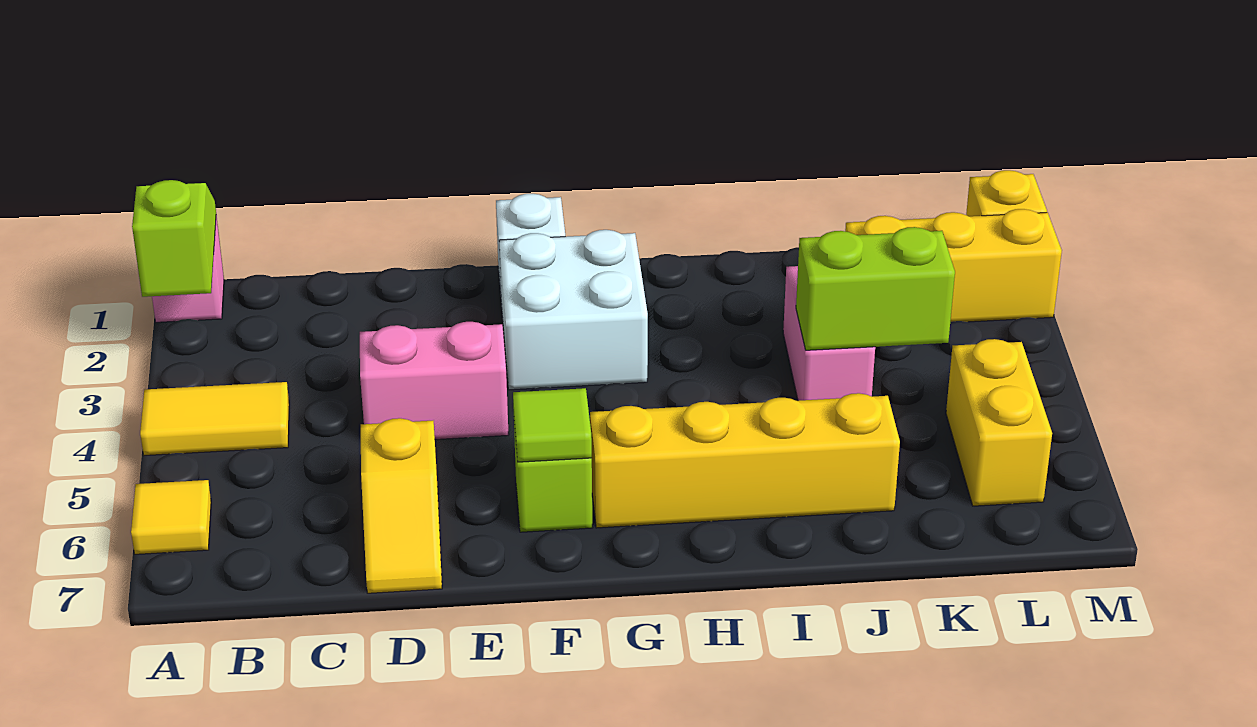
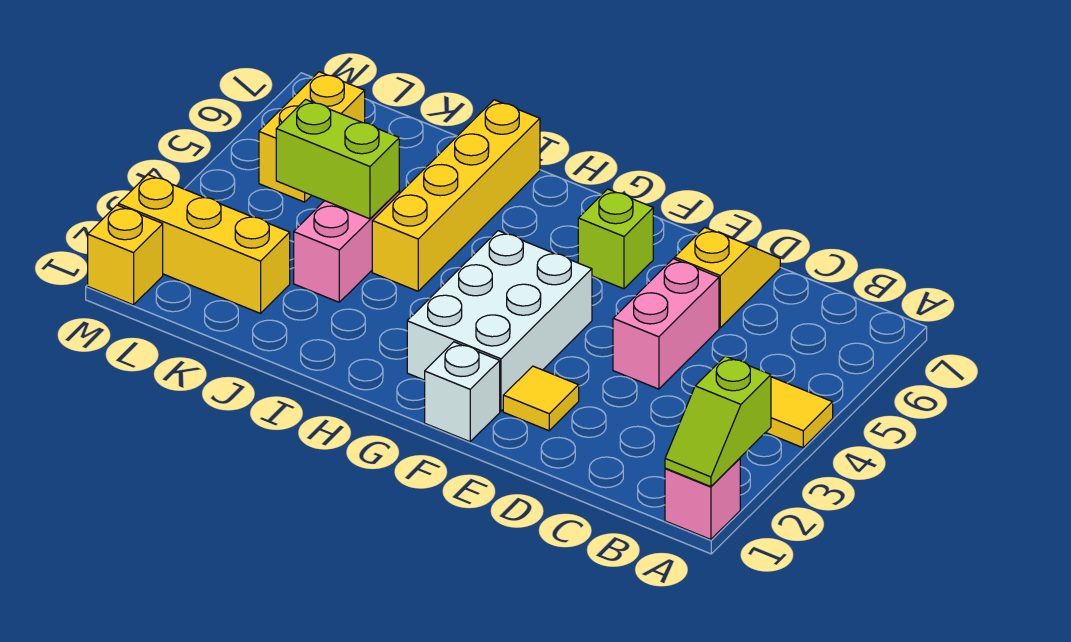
yellow 1x1 tile [131,480,211,554] -> yellow 1x1 tile moved to [503,366,579,431]
pink 1x2 brick [360,322,509,439] -> pink 1x2 brick turned to [613,259,719,389]
white 2x2 brick [499,230,648,390] -> white 2x3 brick [407,231,592,411]
lime 1x1 tile [513,388,592,462] -> none
yellow 1x4 brick [590,393,900,528] -> yellow 1x4 brick turned to [372,100,540,291]

